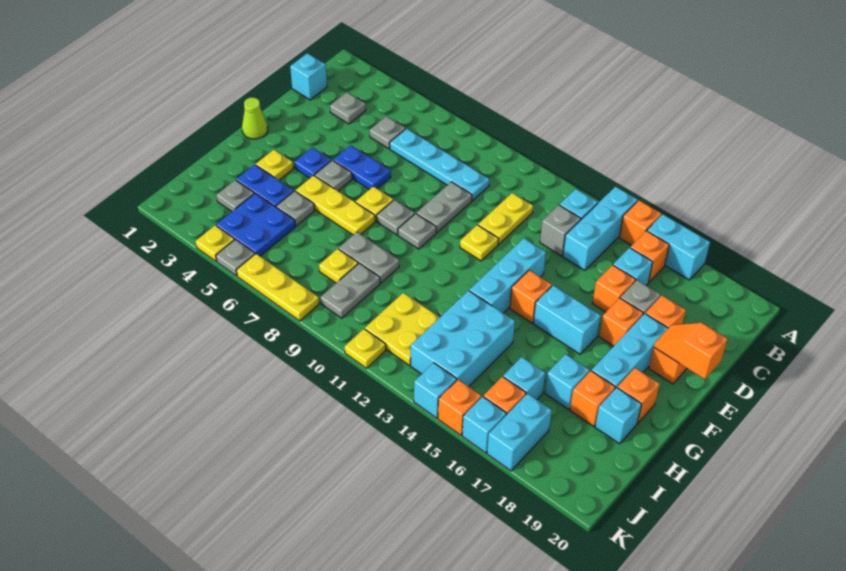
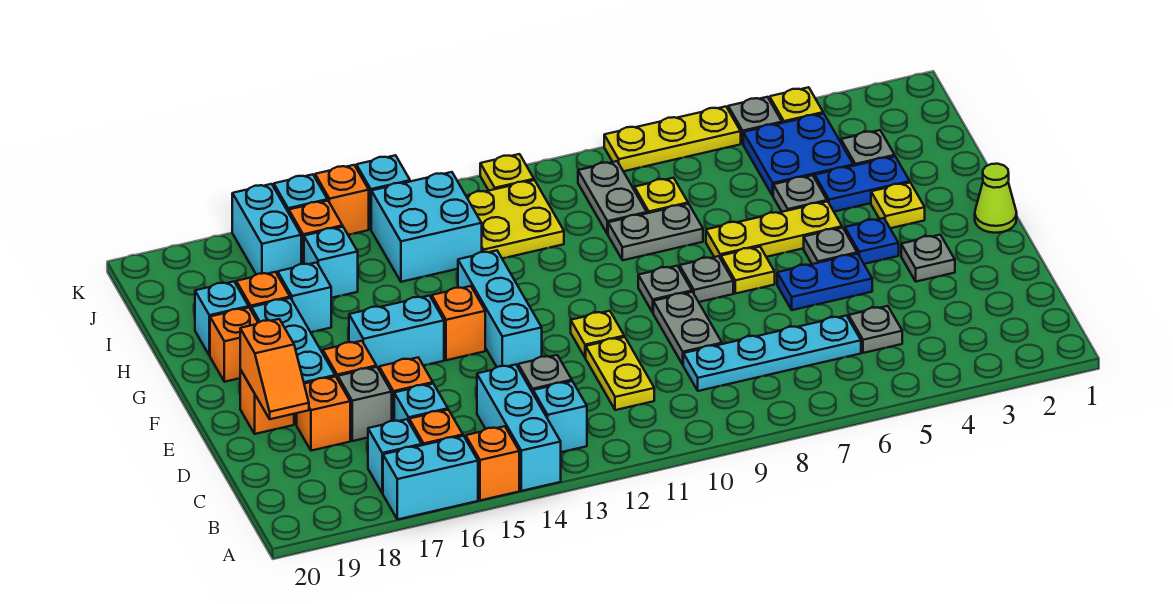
cyan 1x1 brick [290,53,327,100] -> cyan 1x1 brick moved to [368,419,422,493]
grey 1x1 plate [330,92,366,124] -> grey 1x1 plate moved to [901,235,955,282]
orange 1x2 slope [654,323,728,379] -> orange 1x2 slope turned to [240,319,309,419]
cyan 2x3 brick [411,291,515,387] -> cyan 2x2 brick [371,172,482,282]

